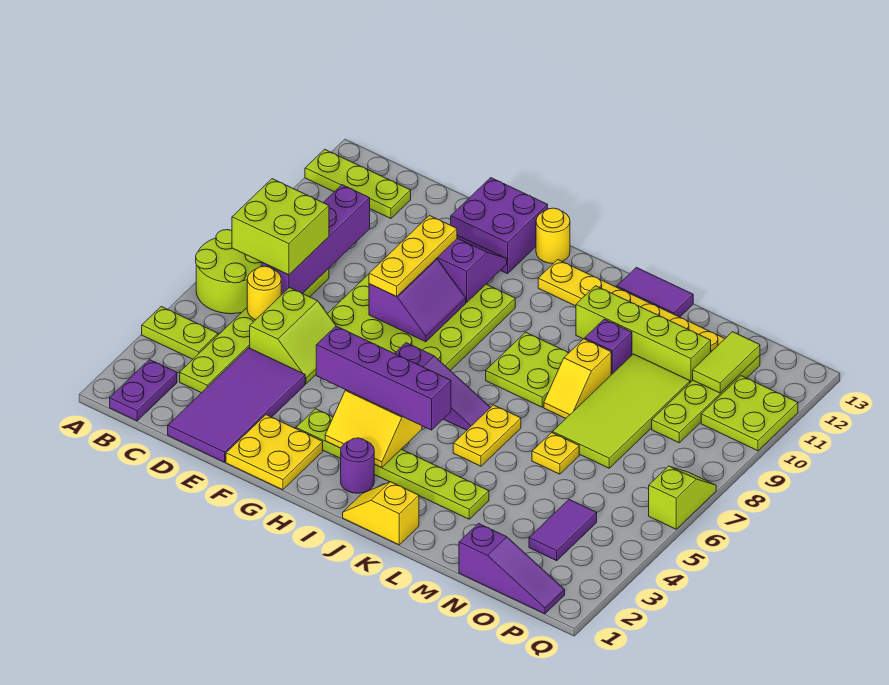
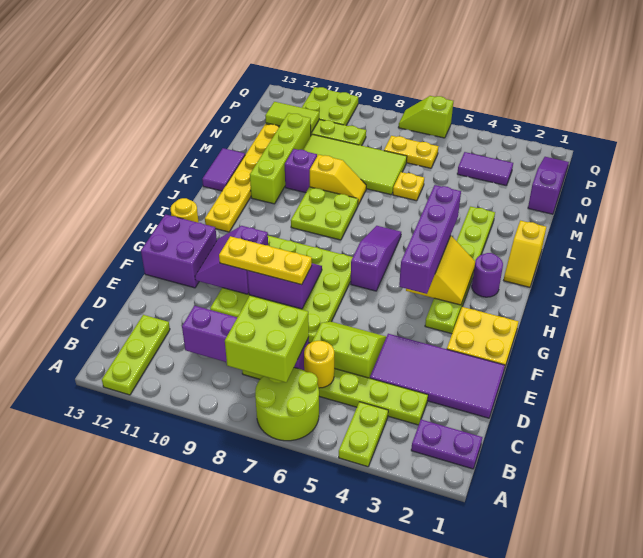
yellow 1x2 plate [453,405,521,466] -> yellow 1x2 plate moved to [384,136,439,168]

